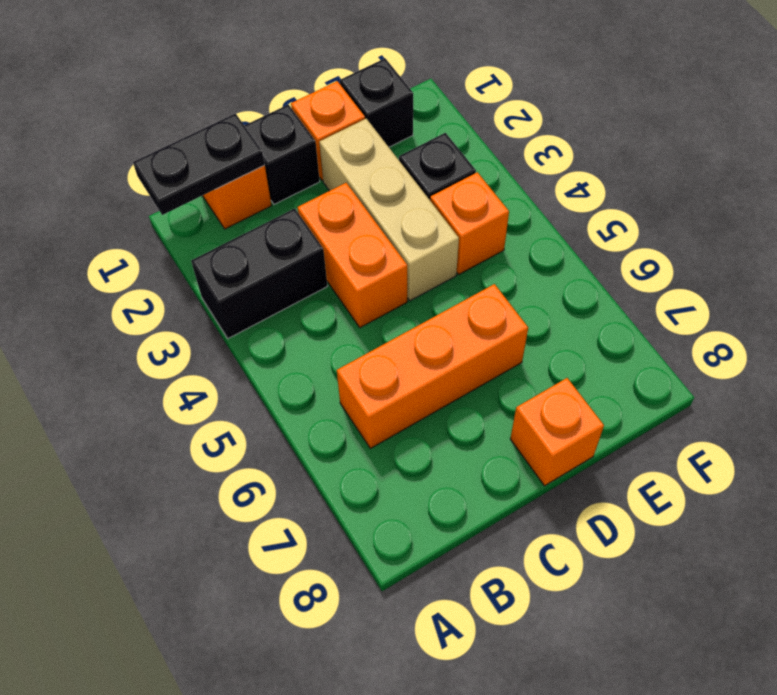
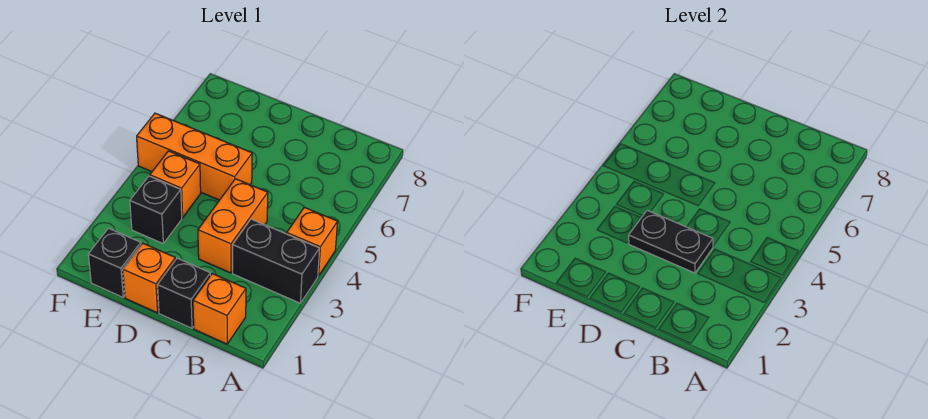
black 1x2 plate [133,114,265,215] -> black 1x2 plate moved to [629,210,713,273]
orange 1x3 brick [337,284,528,448] -> orange 1x3 brick moved to [137,113,252,200]
tan 1x3 brick [319,119,459,301] -> none
orange 1x1 brick [510,378,604,486] -> orange 1x1 brick moved to [287,207,338,276]

